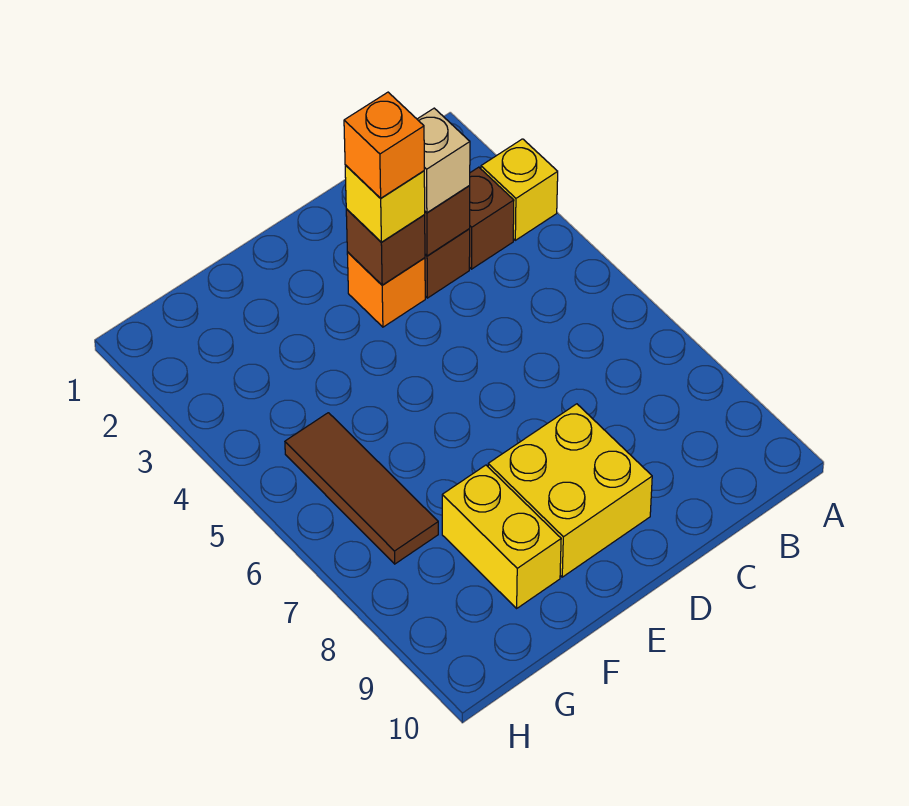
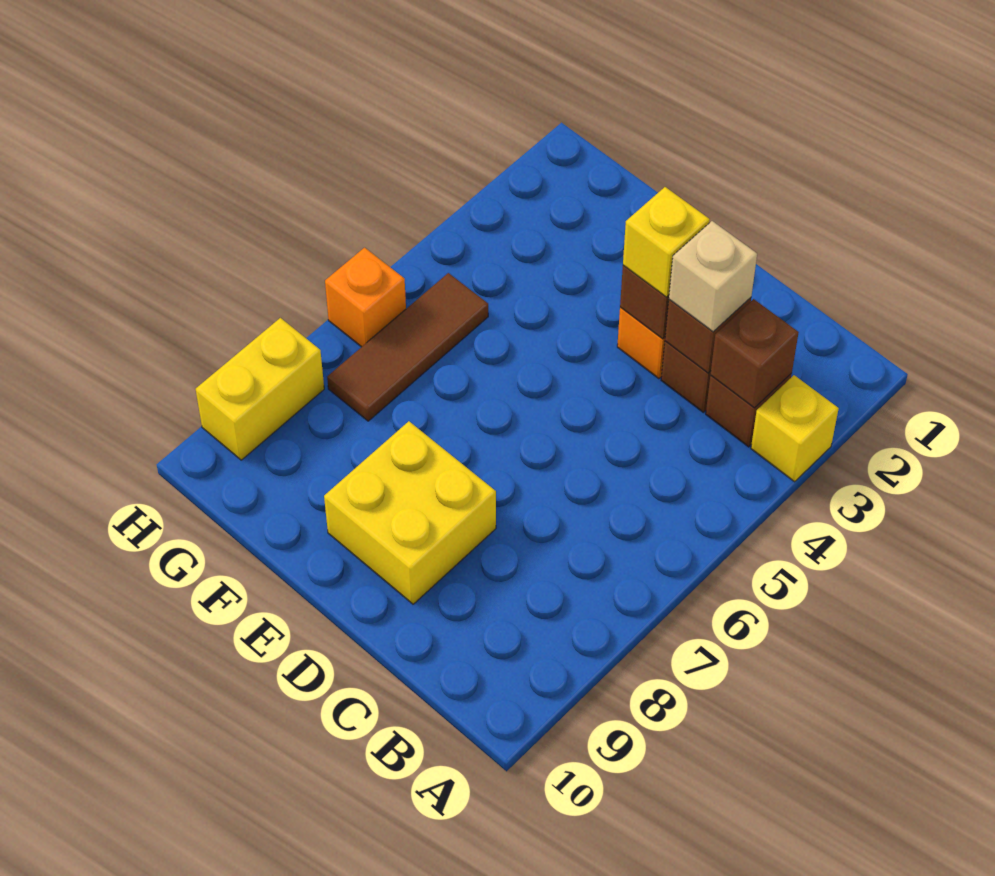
none -> brown 1x1 brick [710,299,799,408]
orange 1x1 brick [344,92,424,198] -> orange 1x1 brick moved to [325,248,406,347]
yellow 1x2 brick [442,465,561,608] -> yellow 1x2 brick moved to [196,318,324,460]

